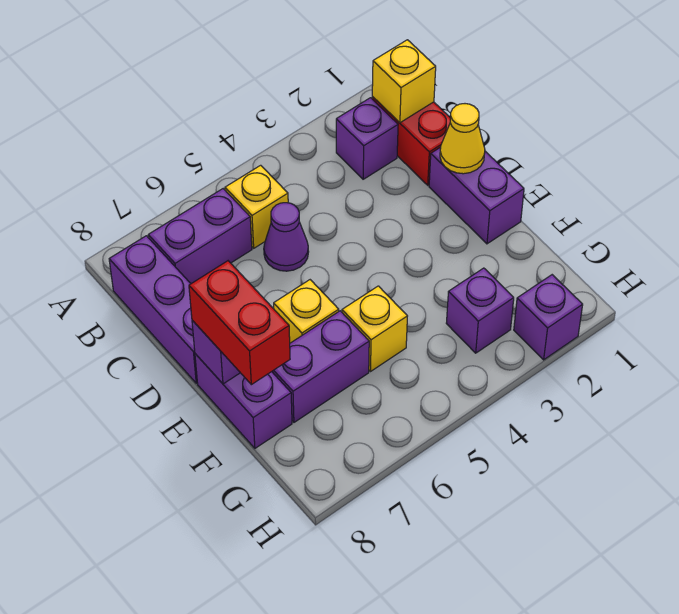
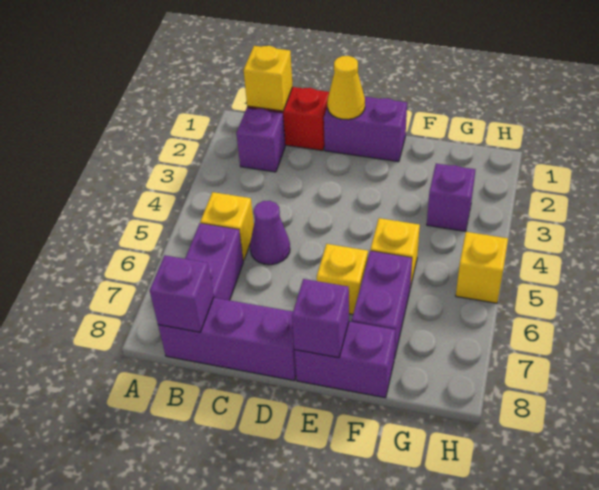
red 1x2 brick [189,261,290,385] -> none
purple 1x1 brick [514,275,583,360] -> purple 1x1 brick moved to [150,255,214,332]
none -> yellow 1x1 brick [456,232,508,303]

